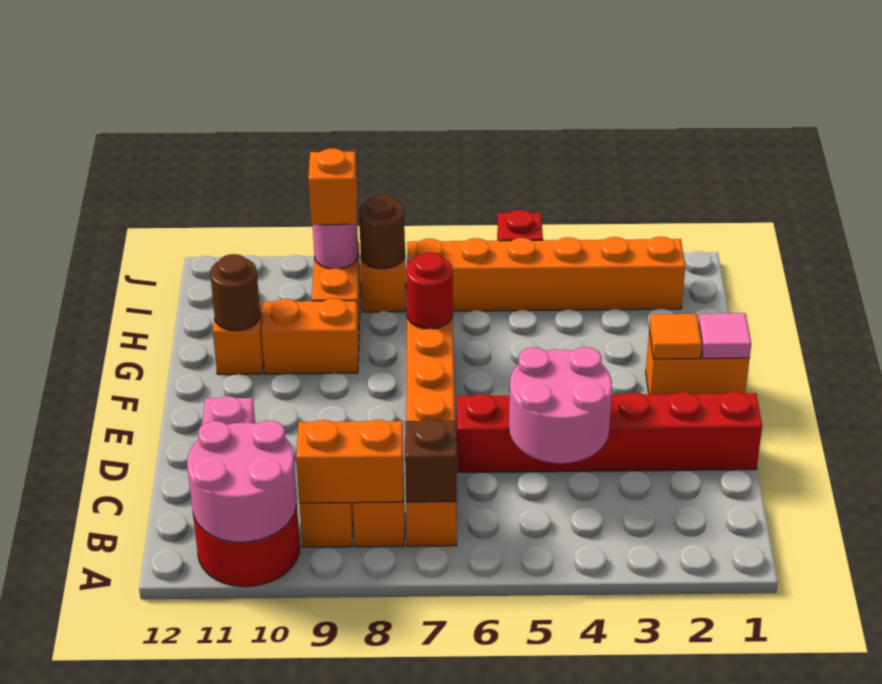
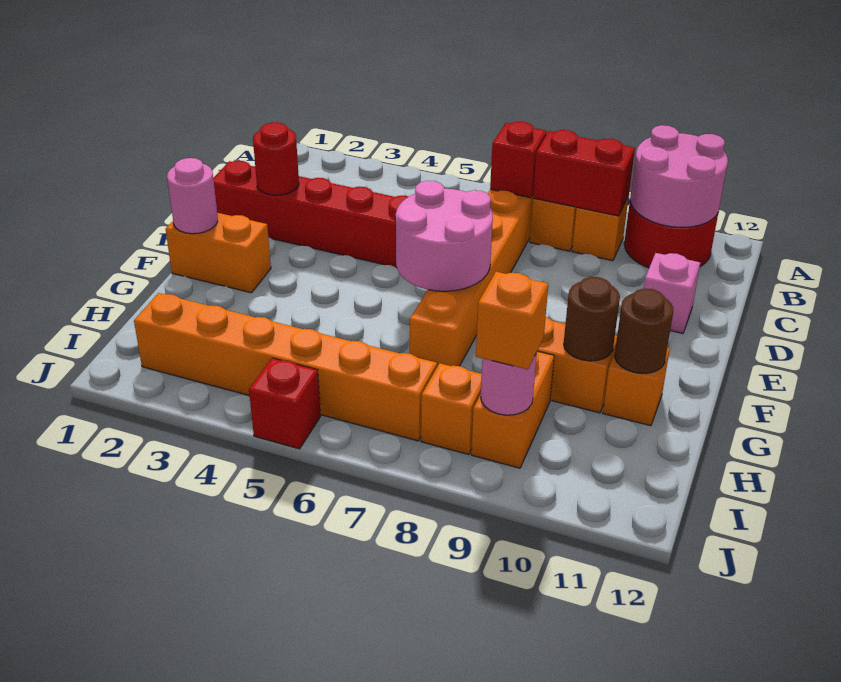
brown 1x1 brick [405,419,457,502] -> red 1x1 brick [490,122,547,198]
orange 1x2 brick [296,420,404,503] -> red 1x2 brick [533,130,635,216]
pink 2x2 round brick [509,347,612,463] -> pink 2x2 round brick moved to [396,181,493,291]
pink 1x1 tile [698,313,751,359] -> pink 1x1 round brick [167,158,218,234]
orange 1x1 tile [649,314,702,359] -> none
red 1x1 round brick [406,252,453,329] -> red 1x1 round brick moved to [253,122,299,195]
brown 1x1 round brick [359,194,405,269] -> brown 1x1 round brick moved to [564,277,620,361]

